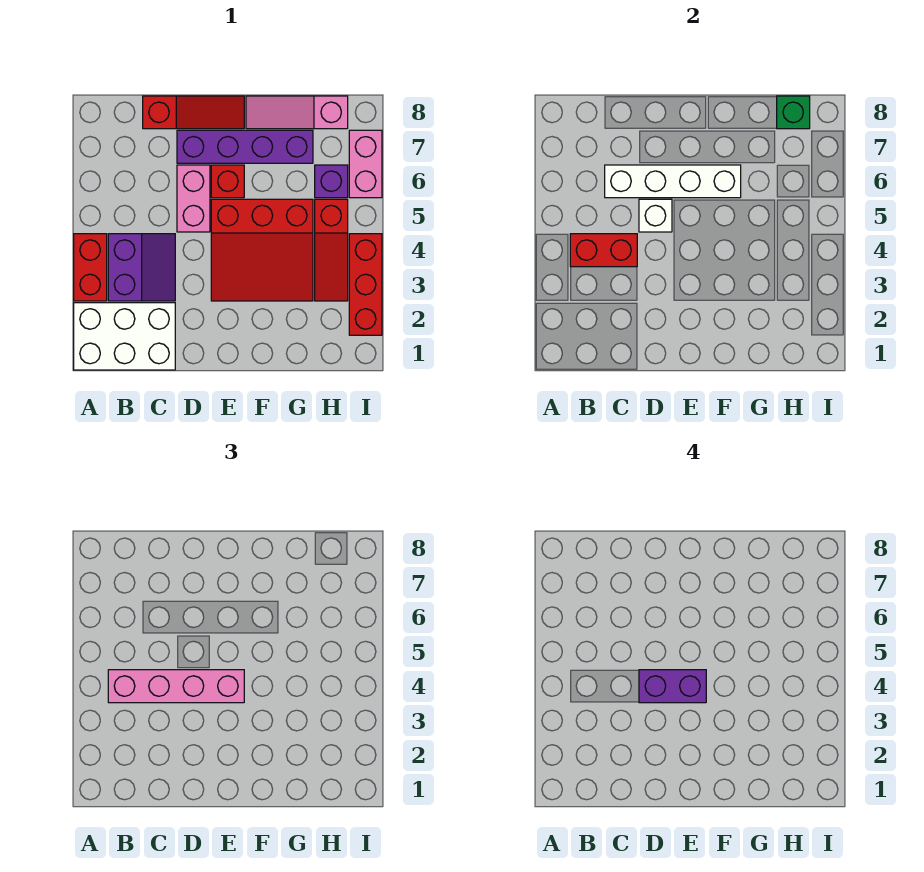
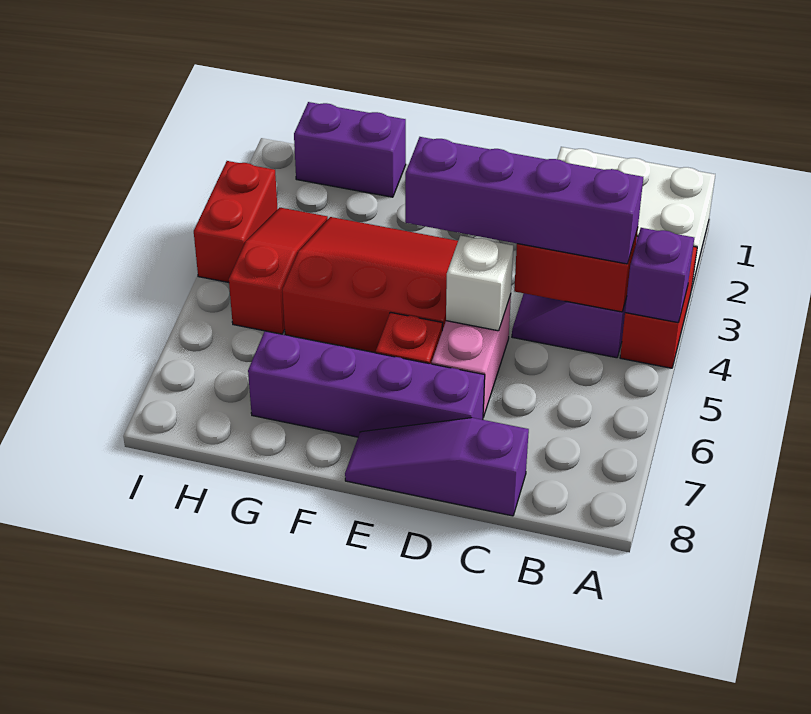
pink 1x4 brick [108,670,244,703] -> purple 1x4 brick [405,137,643,264]
white 1x4 brick [605,165,741,198] -> none
red 1x3 slope [143,96,244,129] -> purple 1x3 slope [345,418,529,516]
purple 1x2 brick [639,670,706,703] -> purple 1x2 brick moved to [294,102,406,197]
pink 1x3 slope [246,96,348,129] -> none
purple 1x1 brick [315,165,348,198] -> purple 1x1 brick moved to [625,228,694,323]
green 1x1 brick [777,96,810,129] -> none
red 1x3 brick [349,234,382,335] -> red 1x2 brick [194,161,278,282]
pink 1x2 brick [349,130,382,198] -> none

